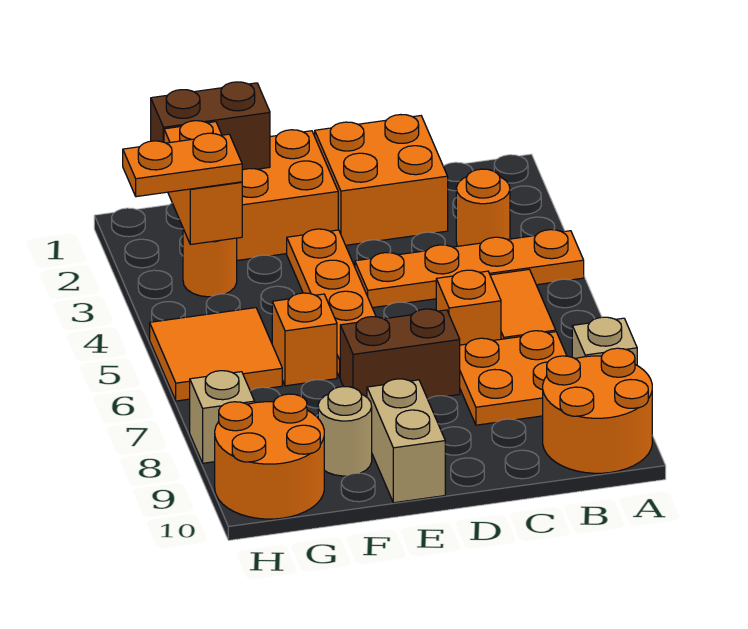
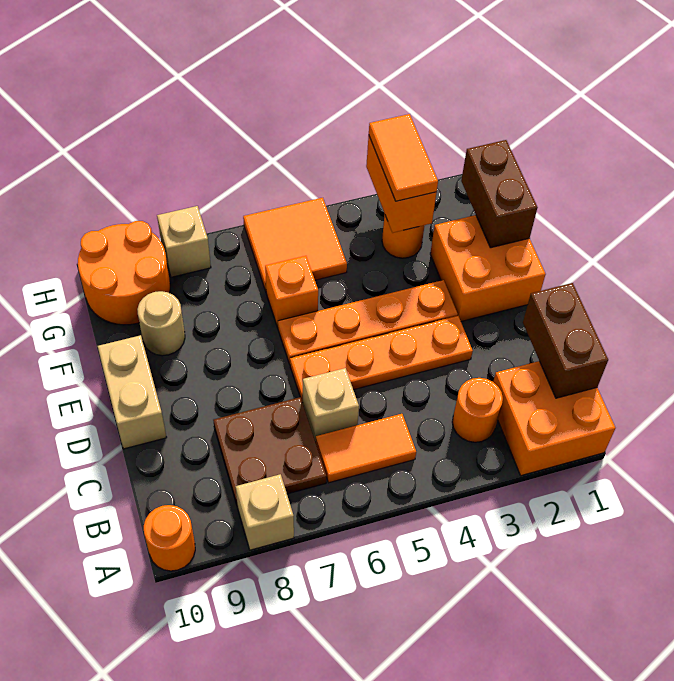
orange 1x4 plate [355,230,584,308] -> orange 1x4 plate turned to [290,316,473,402]
orange 2x2 round brick [543,348,652,473] -> orange 1x1 round brick [144,505,195,571]
orange 2x2 plate [460,331,567,425] -> brown 2x2 plate [213,397,326,507]
orange 2x2 brick [315,115,448,245] -> orange 2x2 brick moved to [493,361,615,476]
orange 1x1 brick [436,270,501,345] -> tan 1x1 brick [302,368,359,442]
brown 1x2 brick [340,309,460,399] -> brown 1x2 brick moved to [523,283,608,398]
tan 1x2 brick [367,379,445,503] -> tan 1x2 brick turned to [98,335,167,449]
orange 1x2 brick [164,121,242,244] -> orange 1x2 brick turned to [366,136,437,233]
orange 1x2 plate [123,133,242,197] -> orange 1x2 tile [369,114,438,201]

